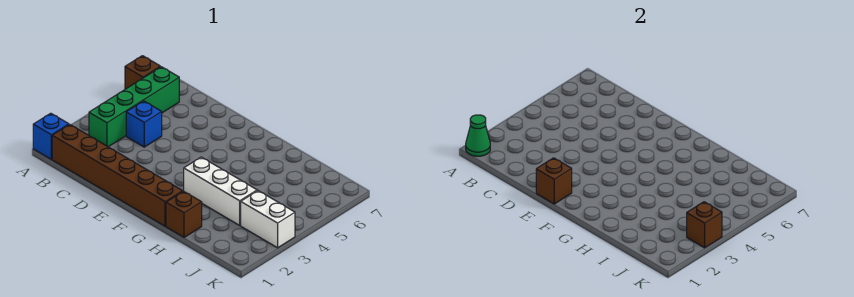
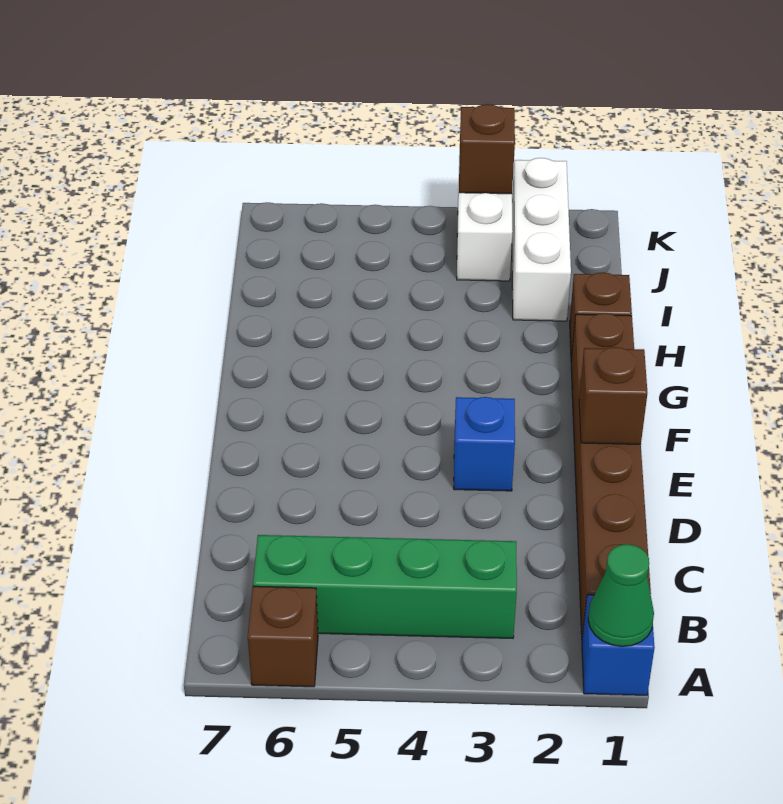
blue 1x1 brick [126,101,162,147] -> blue 1x1 brick moved to [454,397,515,491]
white 1x3 brick [184,157,257,225] -> white 1x3 brick moved to [512,158,571,321]

